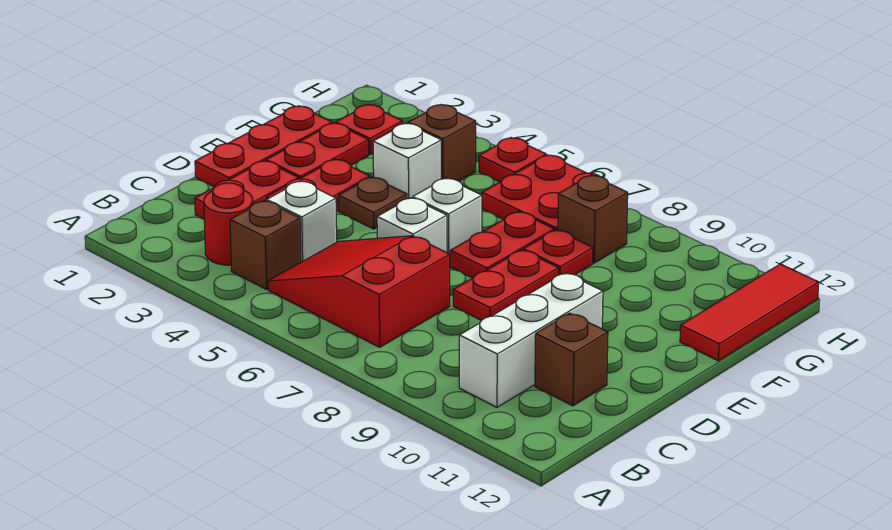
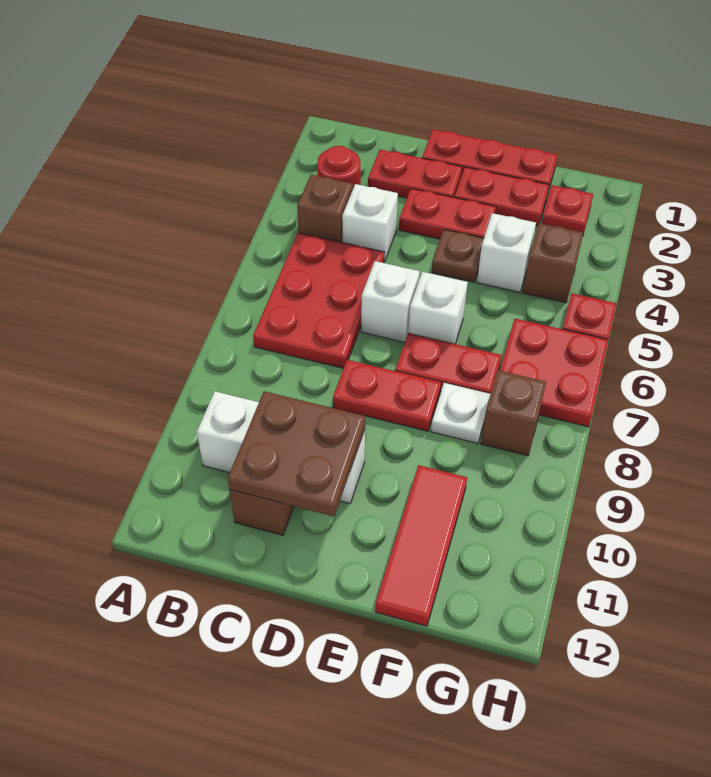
red 2x3 slope [268,236,450,347] -> red 2x3 plate [253,233,385,368]
none -> brown 2x2 plate [228,391,365,517]
red 1x1 plate [523,230,593,275] -> white 1x1 plate [431,383,490,443]
red 1x3 tile [680,264,819,361] -> red 1x3 tile turned to [375,465,467,626]

